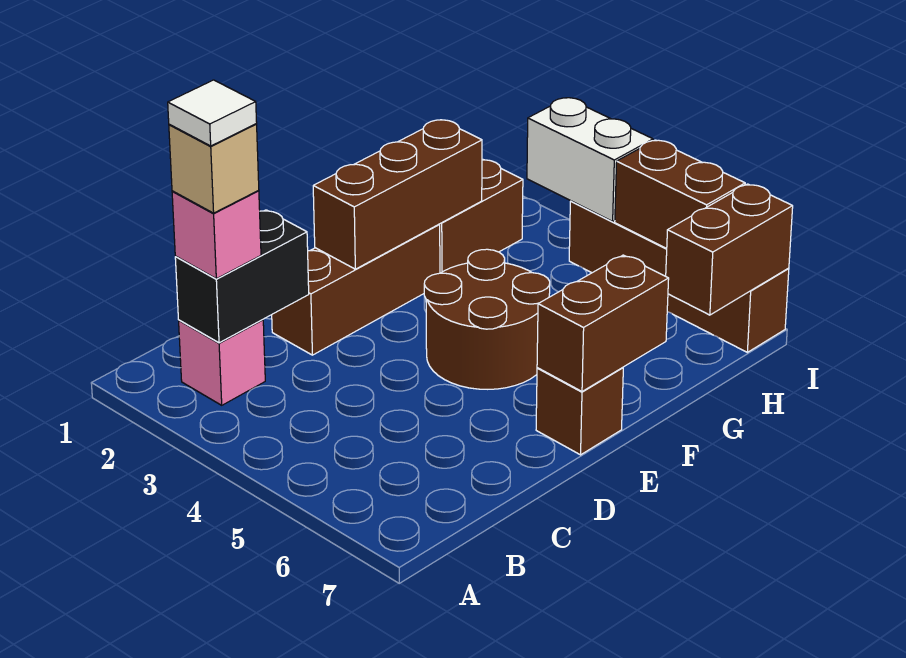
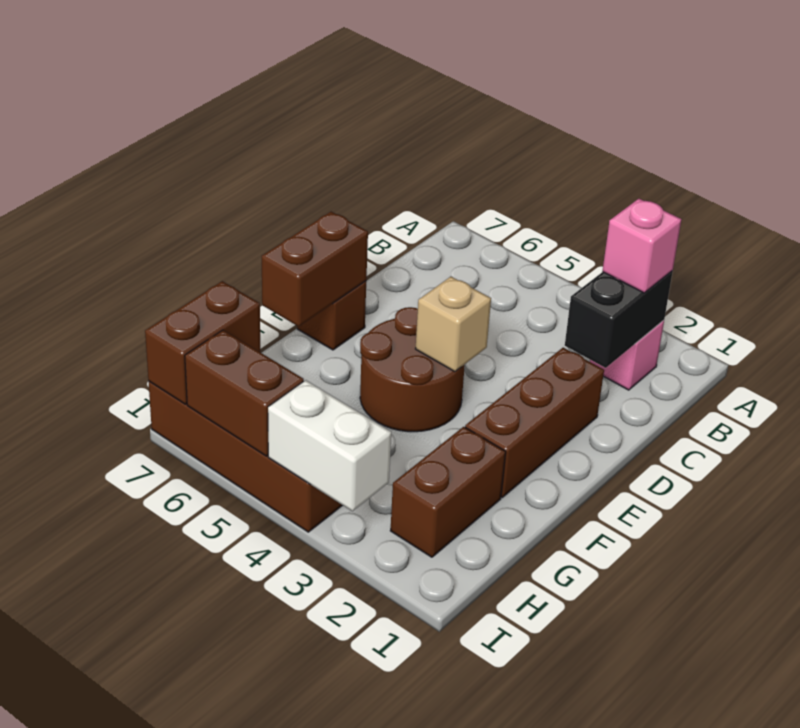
tan 1x1 brick [169,124,259,213] -> tan 1x1 brick moved to [416,277,491,372]
white 1x1 tile [168,80,257,146] -> none
brown 1x3 brick [313,120,482,269] -> none

